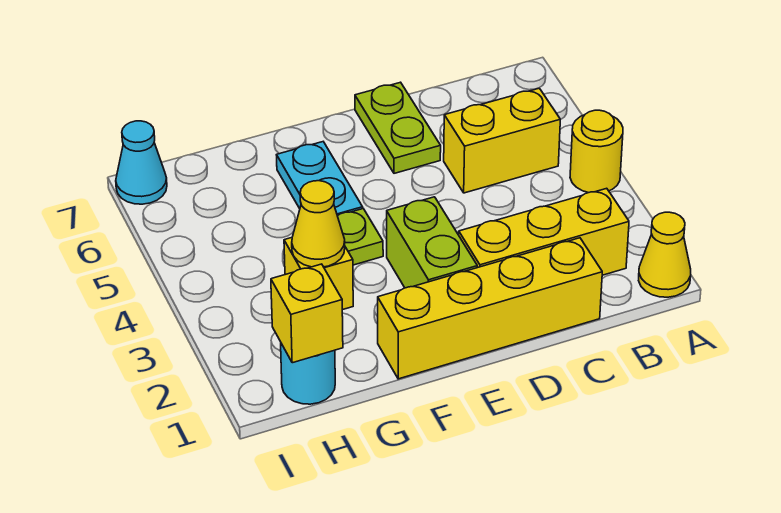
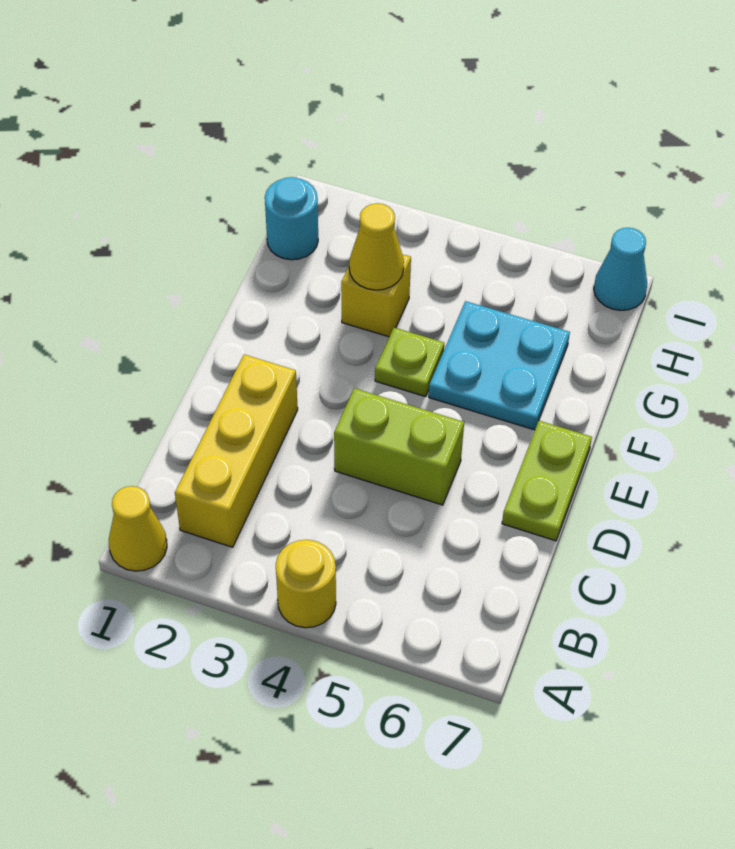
yellow 1x2 brick [444,88,560,193] -> none
yellow 1x4 brick [378,238,602,379] -> none
lime 1x2 plate [355,82,441,173] -> lime 1x2 plate turned to [502,421,592,541]
lime 1x2 brick [387,197,477,288] -> lime 1x2 brick moved to [334,388,464,505]
cyan 1x2 plate [277,142,363,216] -> cyan 2x2 plate [429,301,570,430]
yellow 1x1 brick [271,264,343,363] -> none

